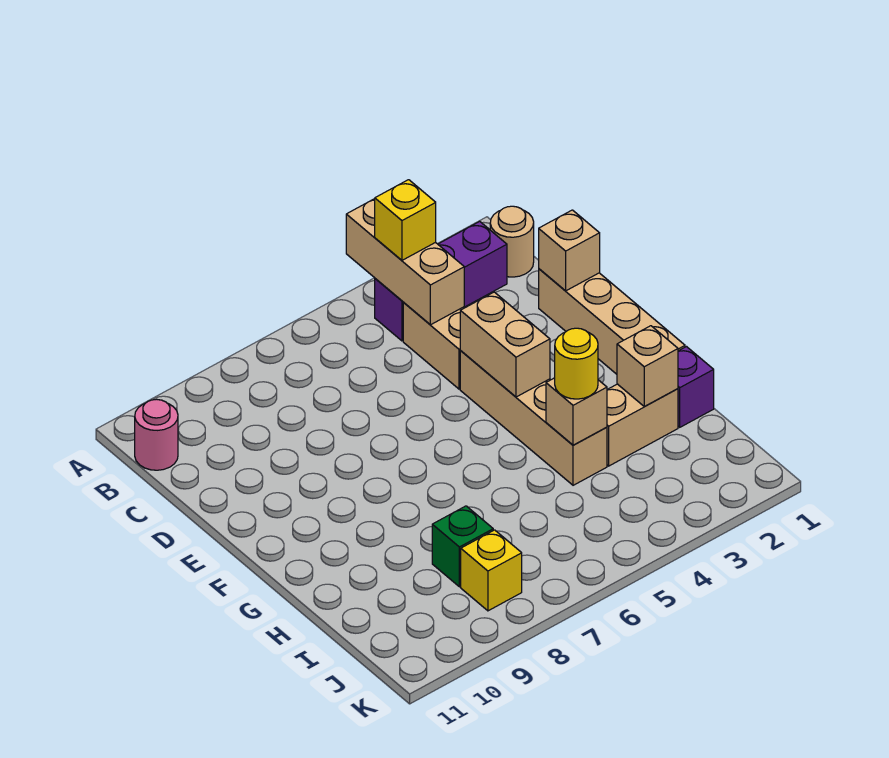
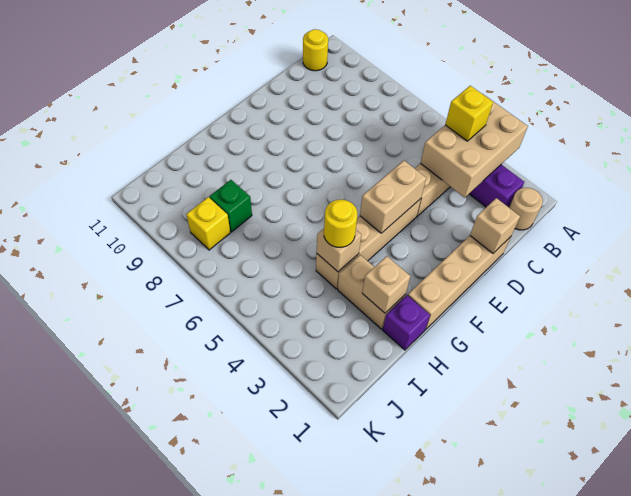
tan 1x3 brick [346,199,464,325] -> tan 2x3 brick [421,94,528,198]
pink 1x1 round brick [135,399,178,470] -> yellow 1x1 round brick [303,29,328,71]

